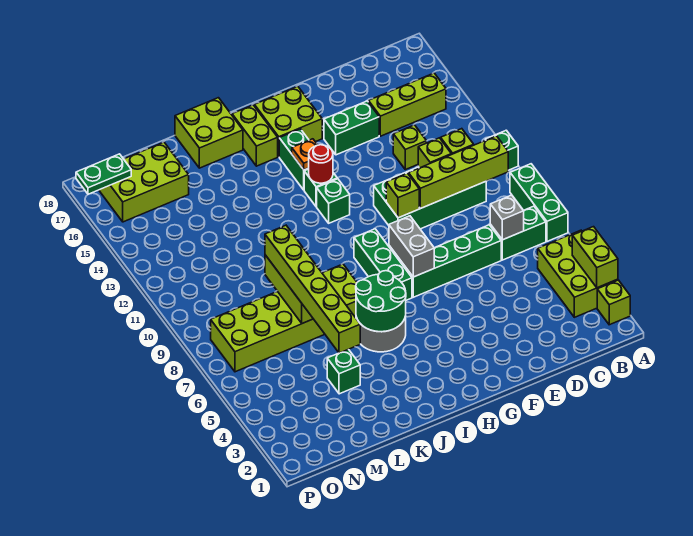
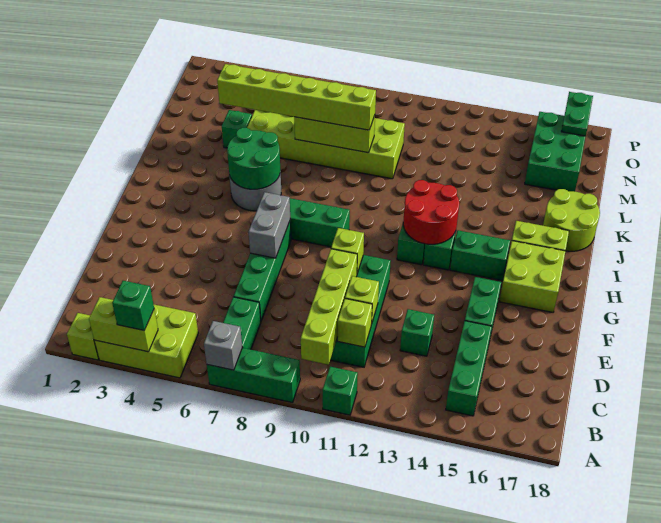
none -> green 1x1 brick [112,281,154,330]
lime 1x3 brick [368,73,446,136] -> green 1x3 brick [446,321,492,416]
grey 1x1 brick [490,195,524,240] -> grey 1x1 brick moved to [204,321,242,370]
lime 1x1 brick [393,125,426,170] -> green 1x1 brick [400,309,434,356]
grey 1x2 brick [389,216,434,277] -> grey 1x2 brick turned to [249,192,290,258]
red 1x1 round brick [309,145,333,183] -> red 2x2 round brick [403,180,459,244]
orange 1x1 plate [292,139,317,170] -> none
lime 2x6 brick [211,264,357,372] -> lime 2x6 brick turned to [247,110,405,179]
lime 2x2 brick [175,98,243,168] -> lime 2x2 round brick [543,189,600,251]
lime 2x3 brick [99,142,189,222] -> green 2x3 brick [525,112,586,192]

